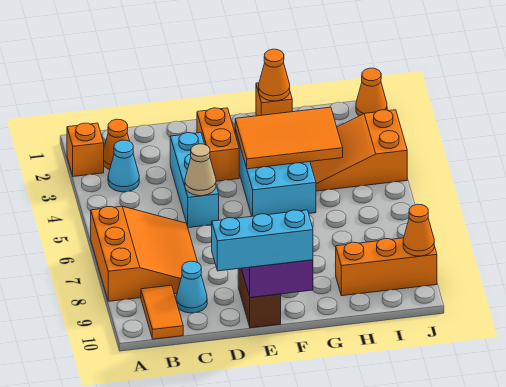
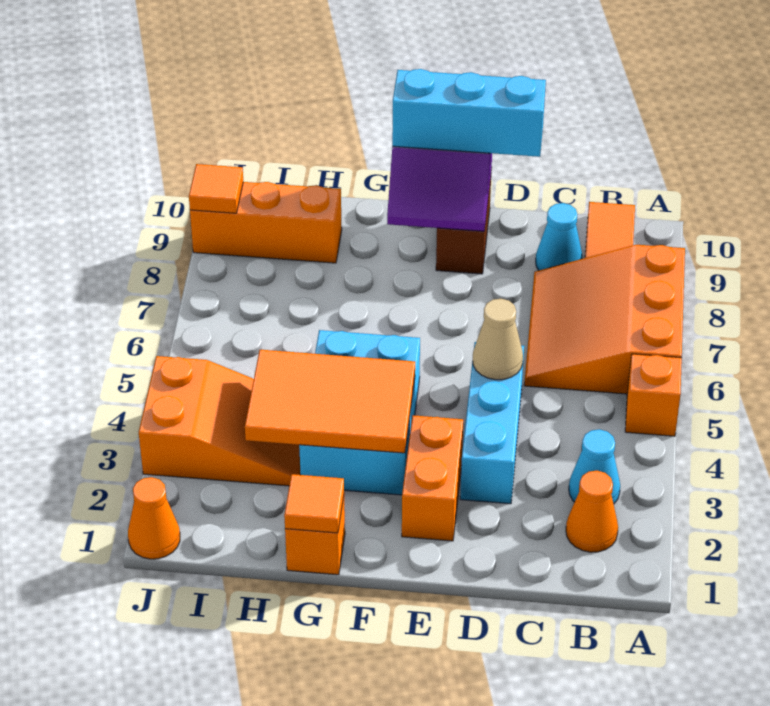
orange 1x1 brick [67,123,104,177] -> orange 1x1 brick moved to [625,354,682,436]
orange 1x1 cone [259,49,290,101] -> orange 1x1 tile [284,474,344,533]
orange 1x1 cone [403,204,434,256] -> orange 1x1 tile [189,164,243,213]

